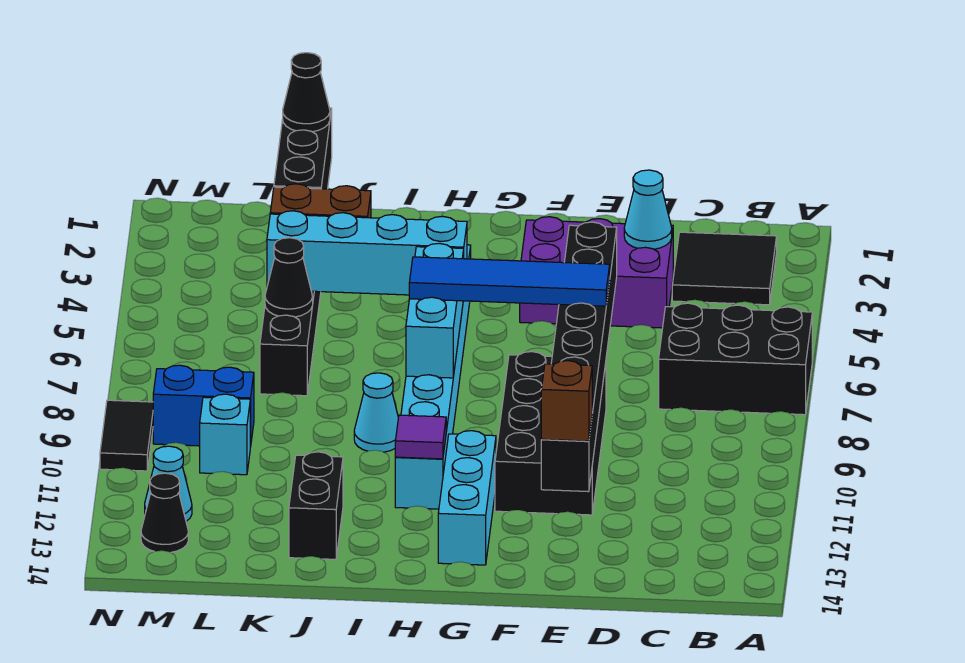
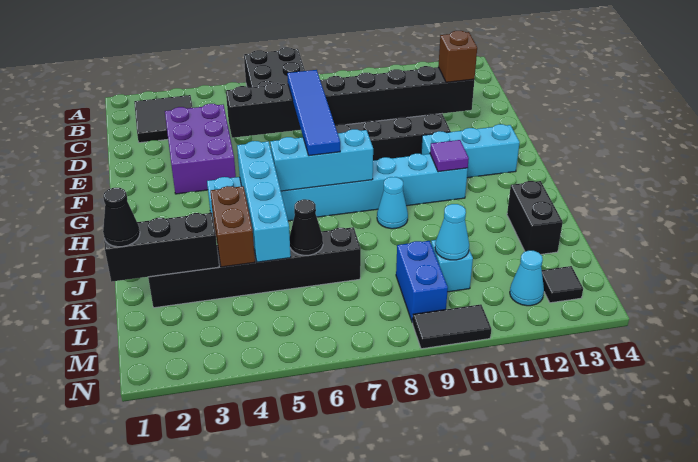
cyan 1x1 cone [624,170,672,249] -> cyan 1x1 cone moved to [435,204,469,260]
black 1x2 brick [289,452,343,559] -> black 1x2 brick turned to [507,181,563,254]
black 1x1 cone [141,473,188,552] -> black 1x1 tile [542,266,583,303]

